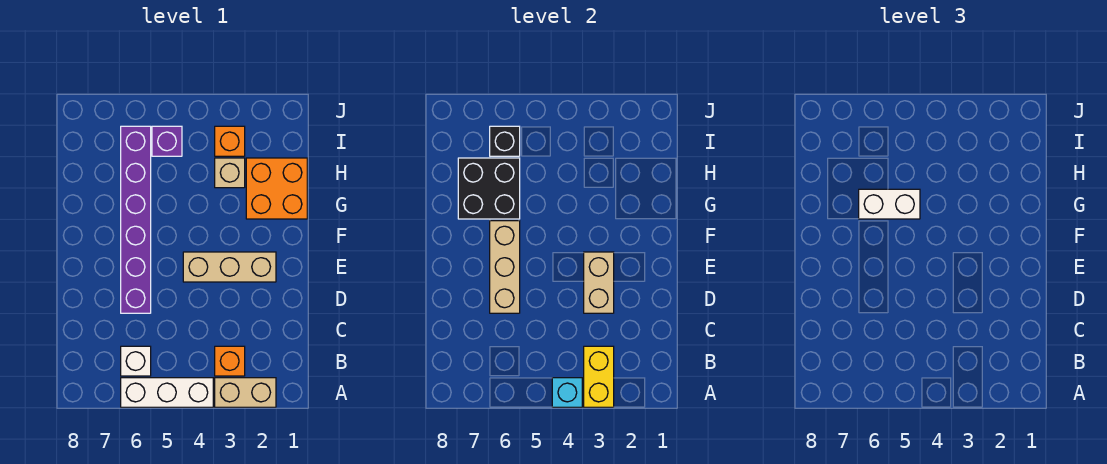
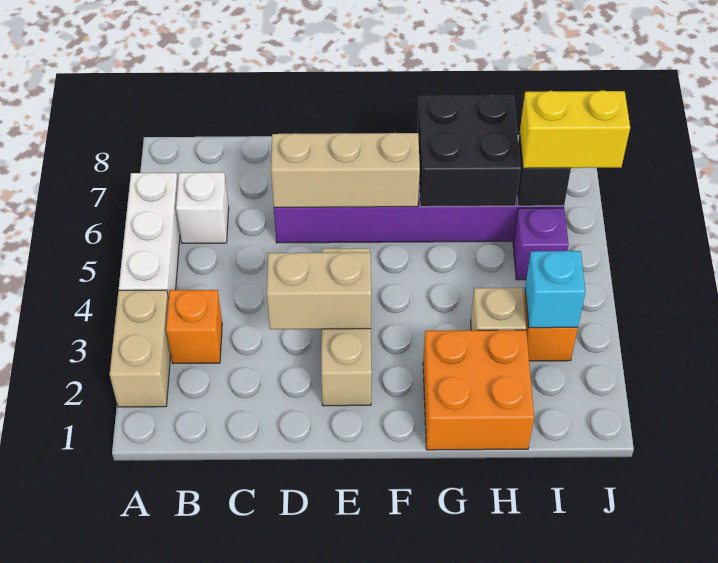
yellow 1x2 brick [584,346,614,407] -> yellow 1x2 brick moved to [520,90,630,168]
cyan 1x1 brick [552,378,582,407] -> cyan 1x1 brick moved to [525,251,586,328]
white 1x2 brick [859,189,920,219] -> none

